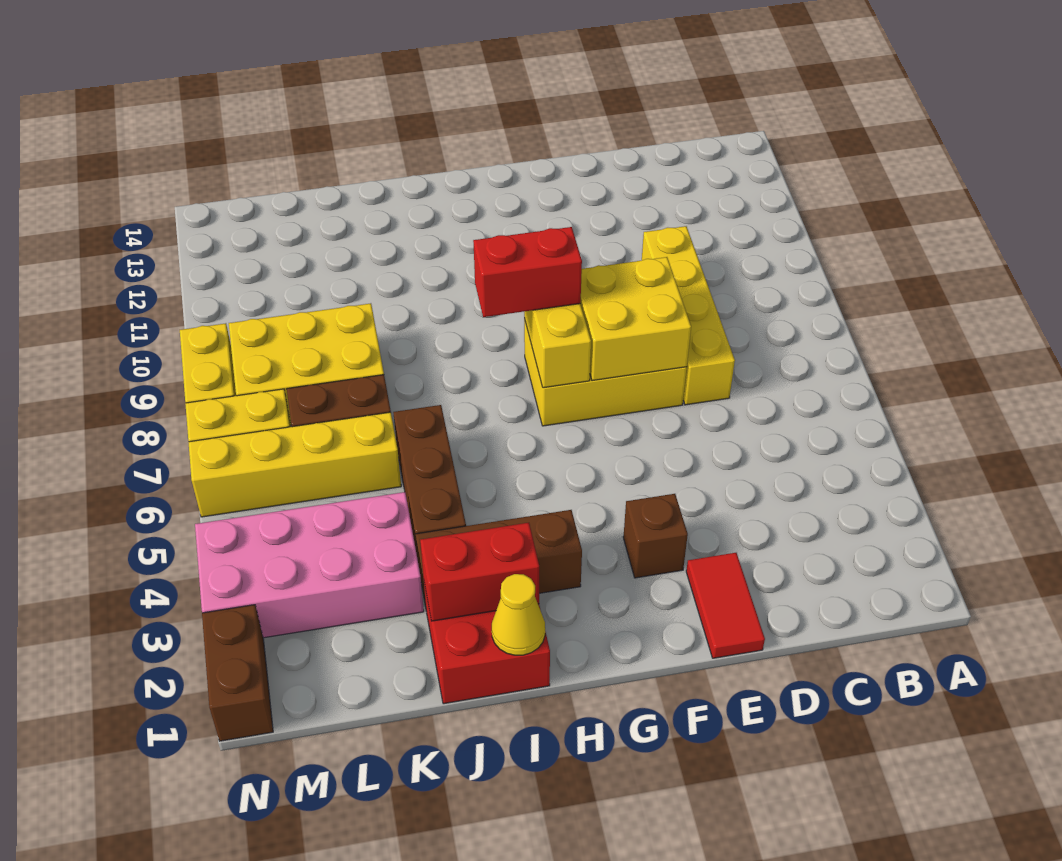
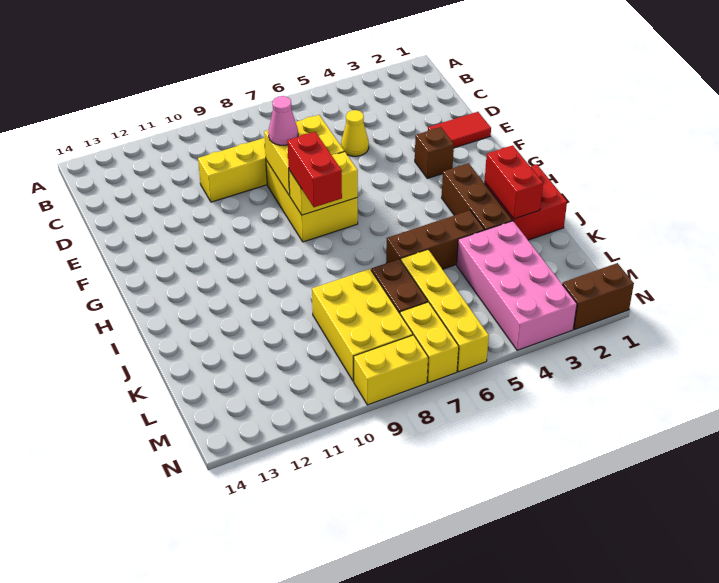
none -> pink 1x1 cone [268,96,298,145]
yellow 1x1 cone [492,574,545,655] -> yellow 1x1 cone moved to [341,110,369,156]

